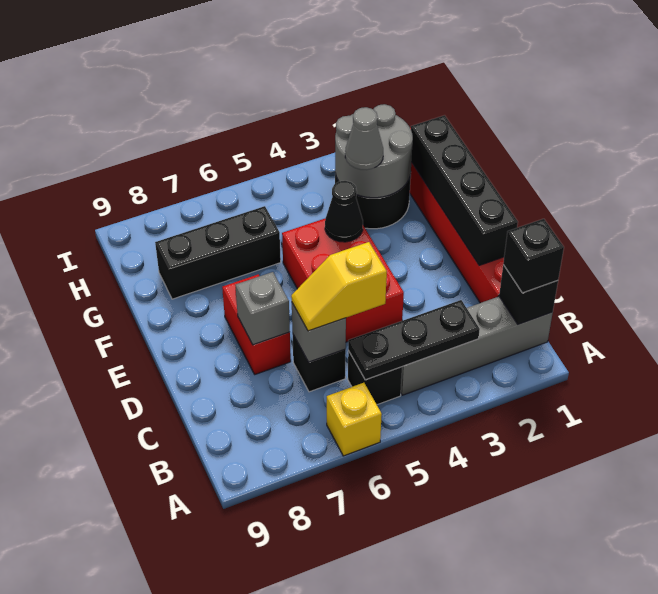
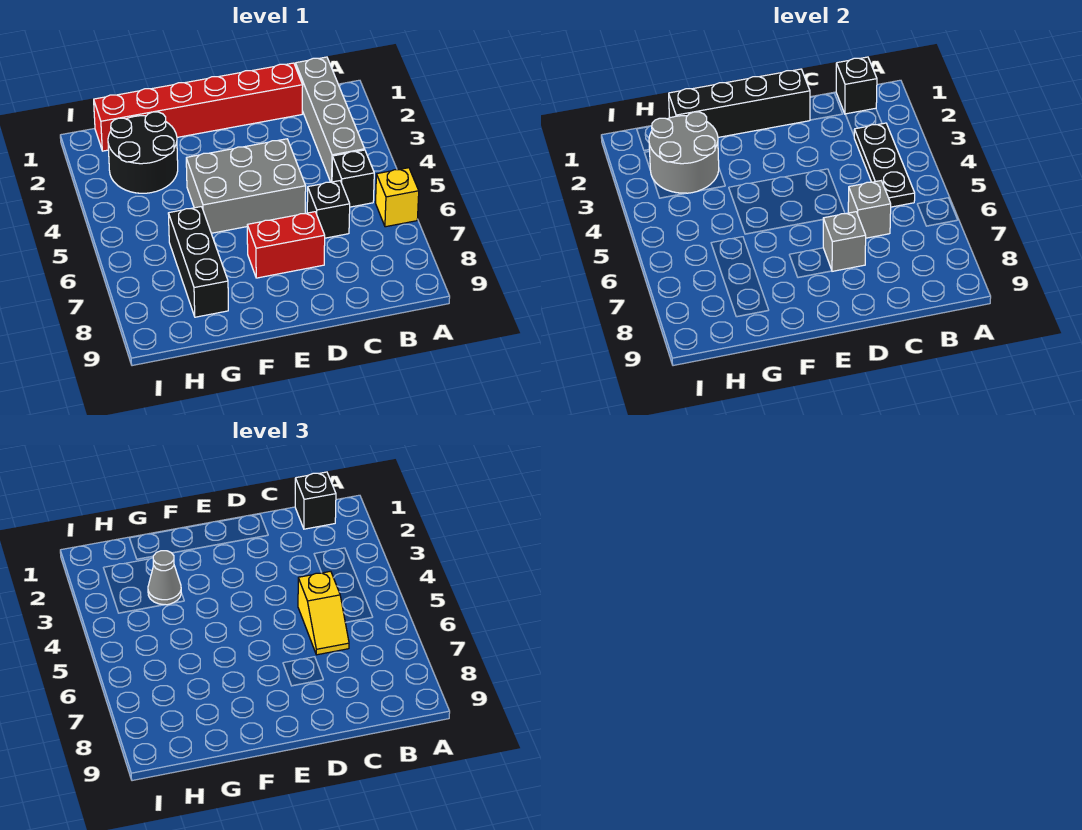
red 2x3 brick [282,219,404,342] -> grey 2x3 brick [186,139,306,233]
black 1x1 cone [325,181,363,242] -> none

